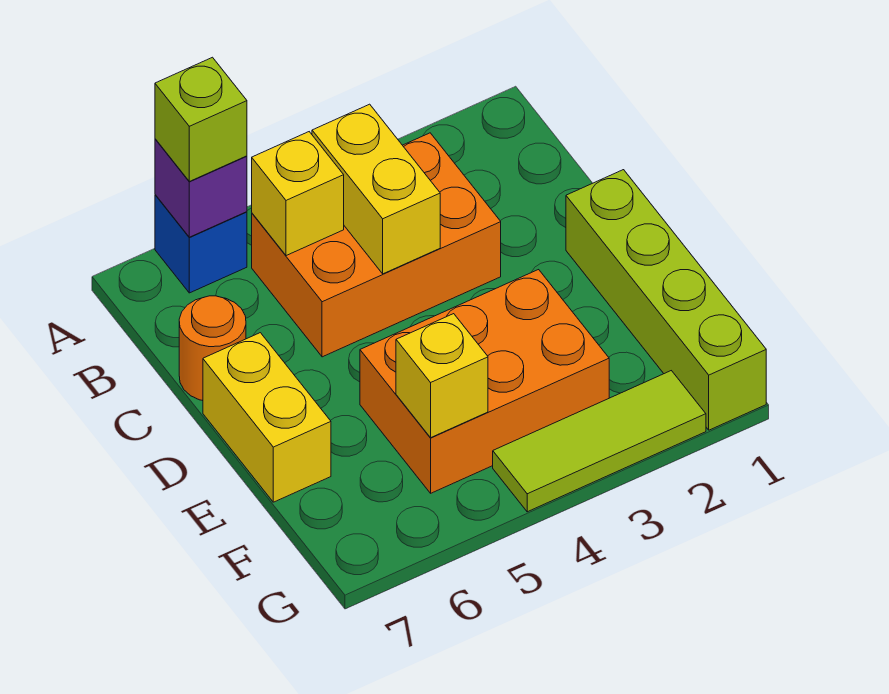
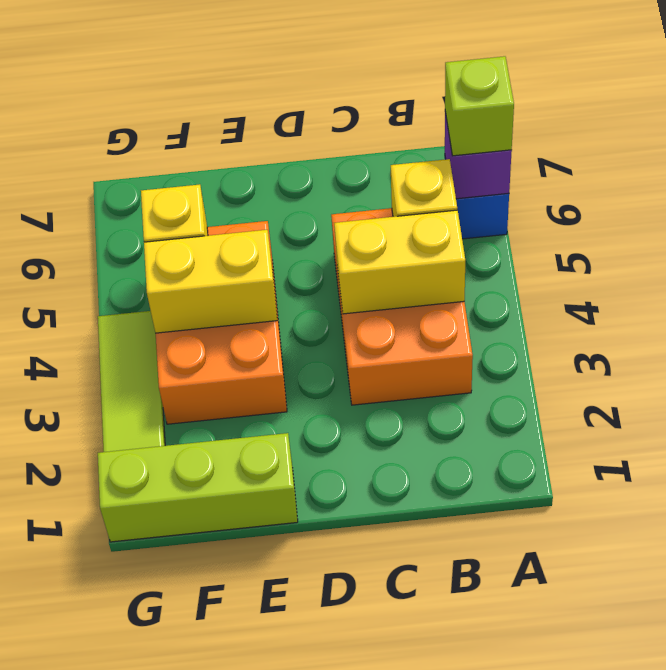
orange 1x1 round brick [179,296,246,401] -> none
lime 1x4 brick [566,170,766,430] -> lime 1x3 brick [98,433,298,542]
yellow 1x2 brick [203,333,331,502] -> yellow 1x2 brick moved to [144,230,277,333]

